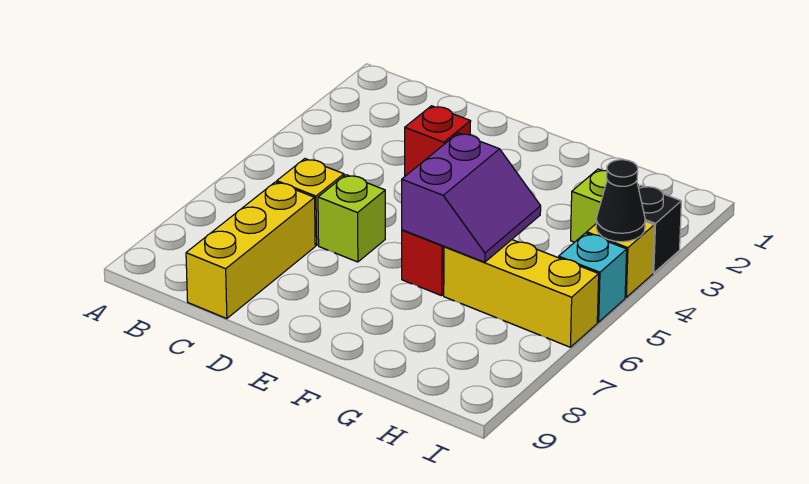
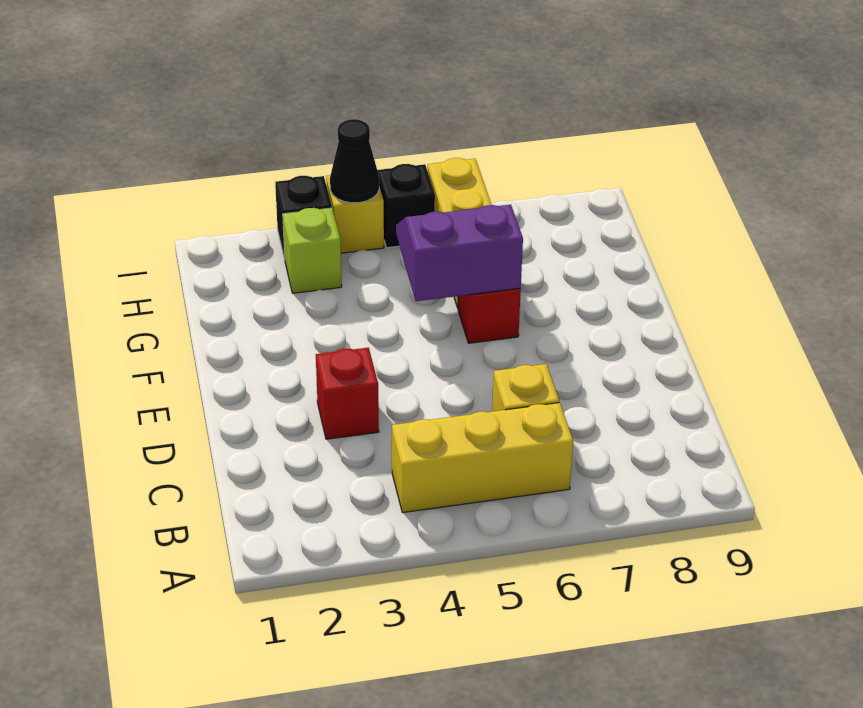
yellow 1x3 brick [186,182,315,319] -> yellow 1x3 brick moved to [392,403,573,513]
lime 1x1 brick [318,175,385,262] -> none
cyan 1x1 brick [559,233,627,322] -> black 1x1 brick [377,164,435,248]

